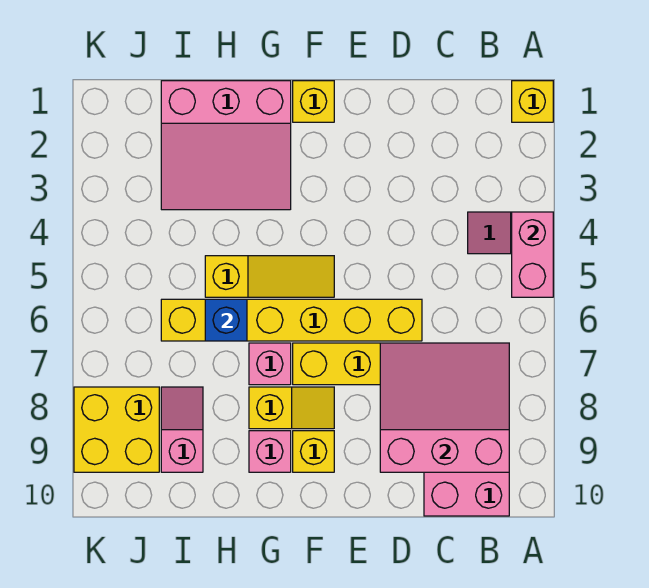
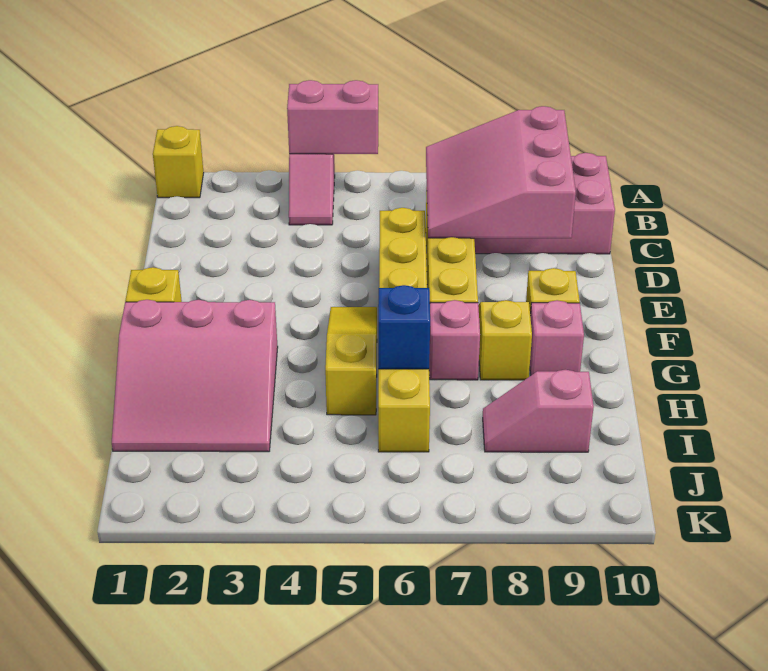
pink 3x3 slope [161,81,291,210] -> pink 3x3 slope turned to [112,300,278,452]
yellow 2x2 brick [74,387,159,472] -> none

